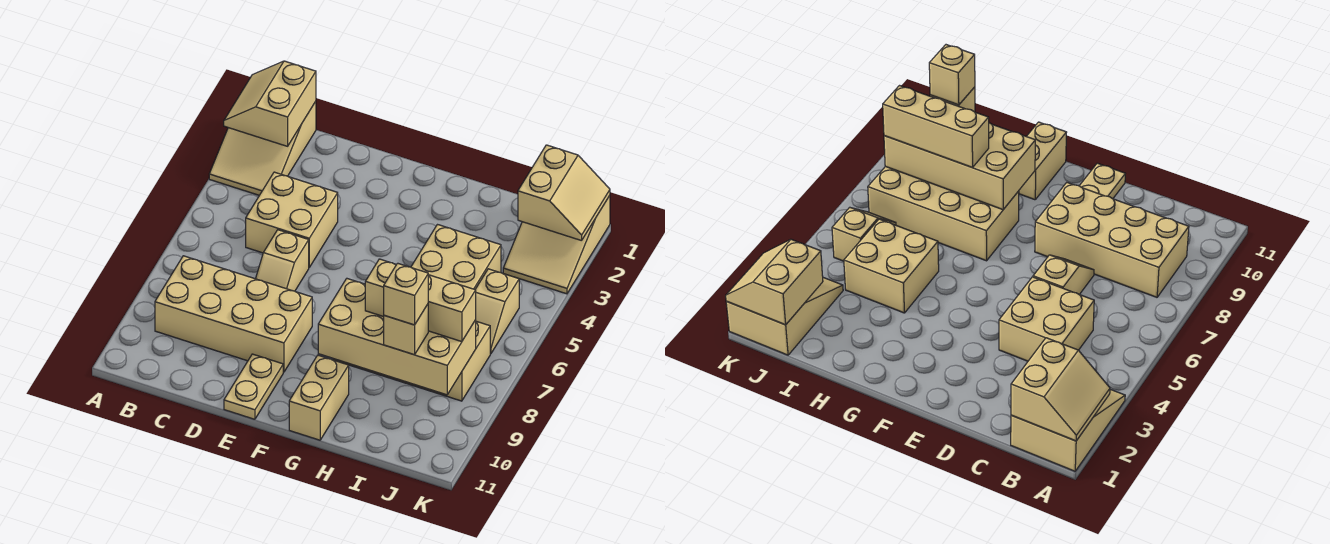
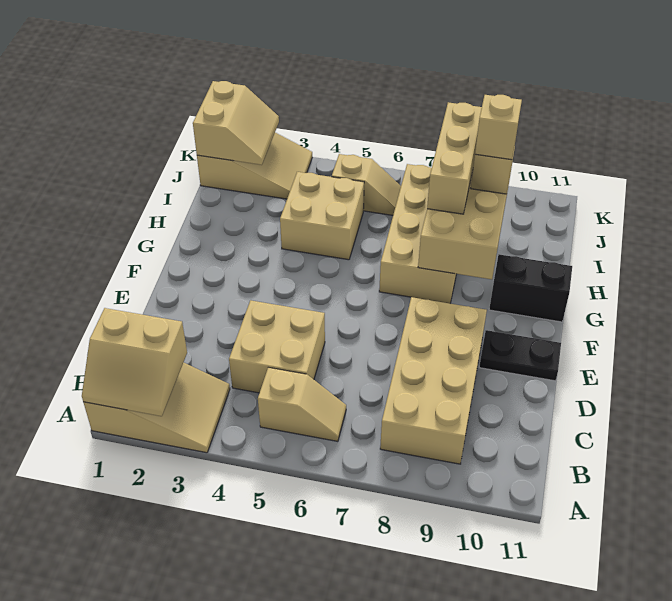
tan 1x2 slope [256,230,309,291] -> tan 1x2 slope moved to [258,367,346,441]
tan 1x2 plate [224,354,283,419] -> black 1x2 plate [479,330,561,381]
tan 1x2 brick [289,355,349,440] -> black 1x2 brick [489,254,572,322]
tan 2x2 slope [518,145,610,241] -> tan 2x2 slope turned to [193,81,279,165]

